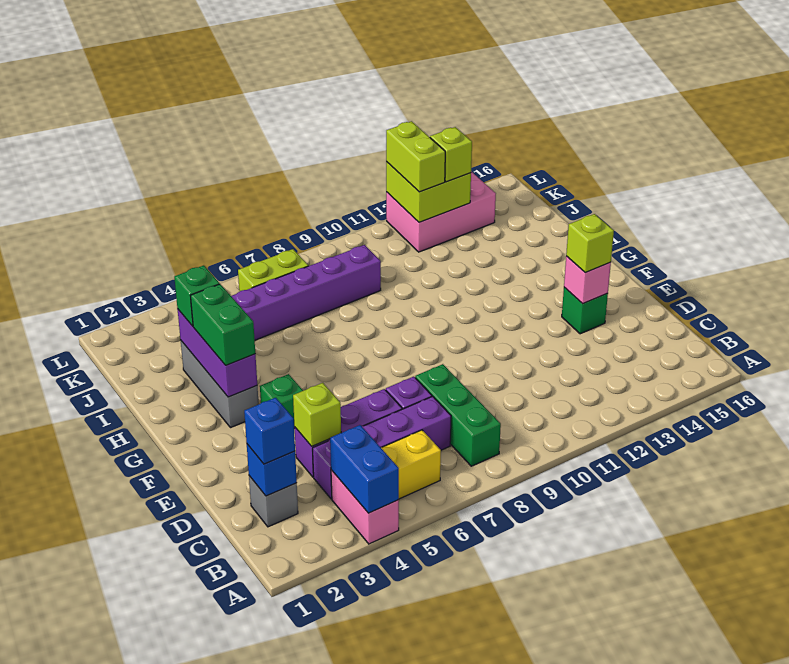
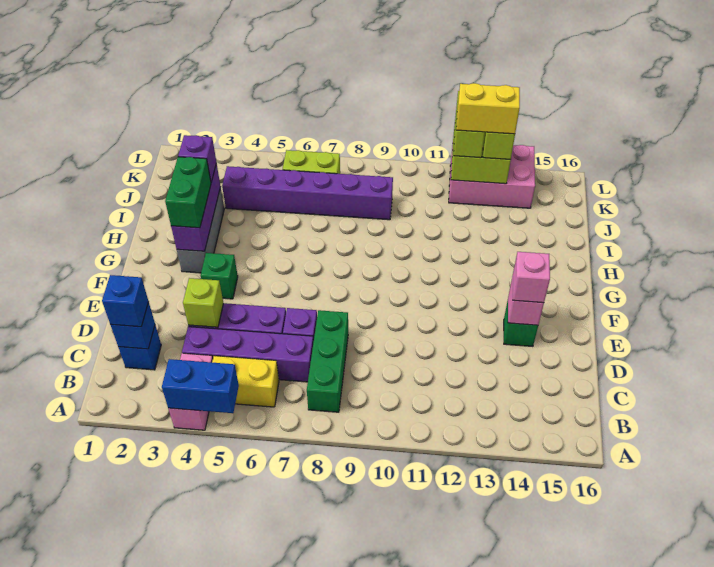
blue 1x2 brick [330,425,399,513] -> blue 1x2 brick turned to [162,359,239,413]
grey 1x1 brick [249,476,298,527] -> blue 1x1 brick [118,325,161,370]
lime 1x1 brick [566,214,614,272] -> pink 1x1 brick [513,252,550,303]
green 1x1 brick [174,265,219,326] -> purple 1x1 brick [178,135,216,182]
none -> yellow 1x2 brick [456,83,520,134]

